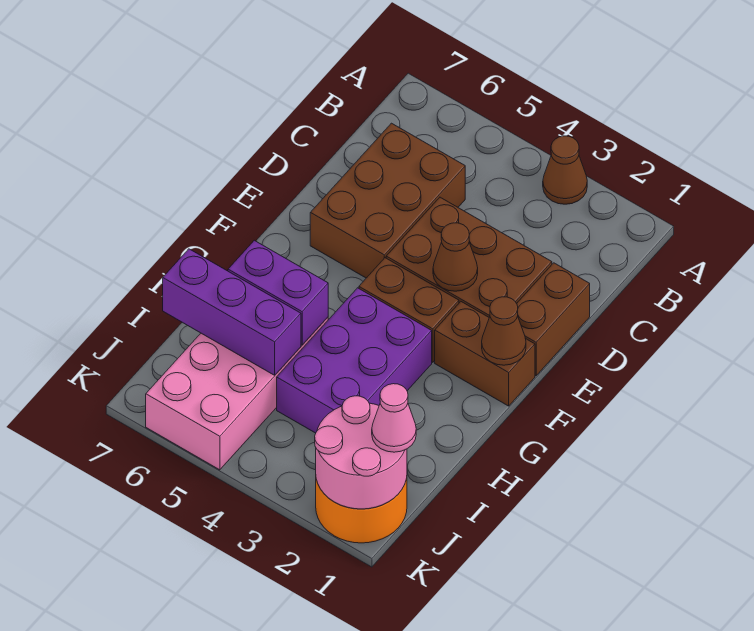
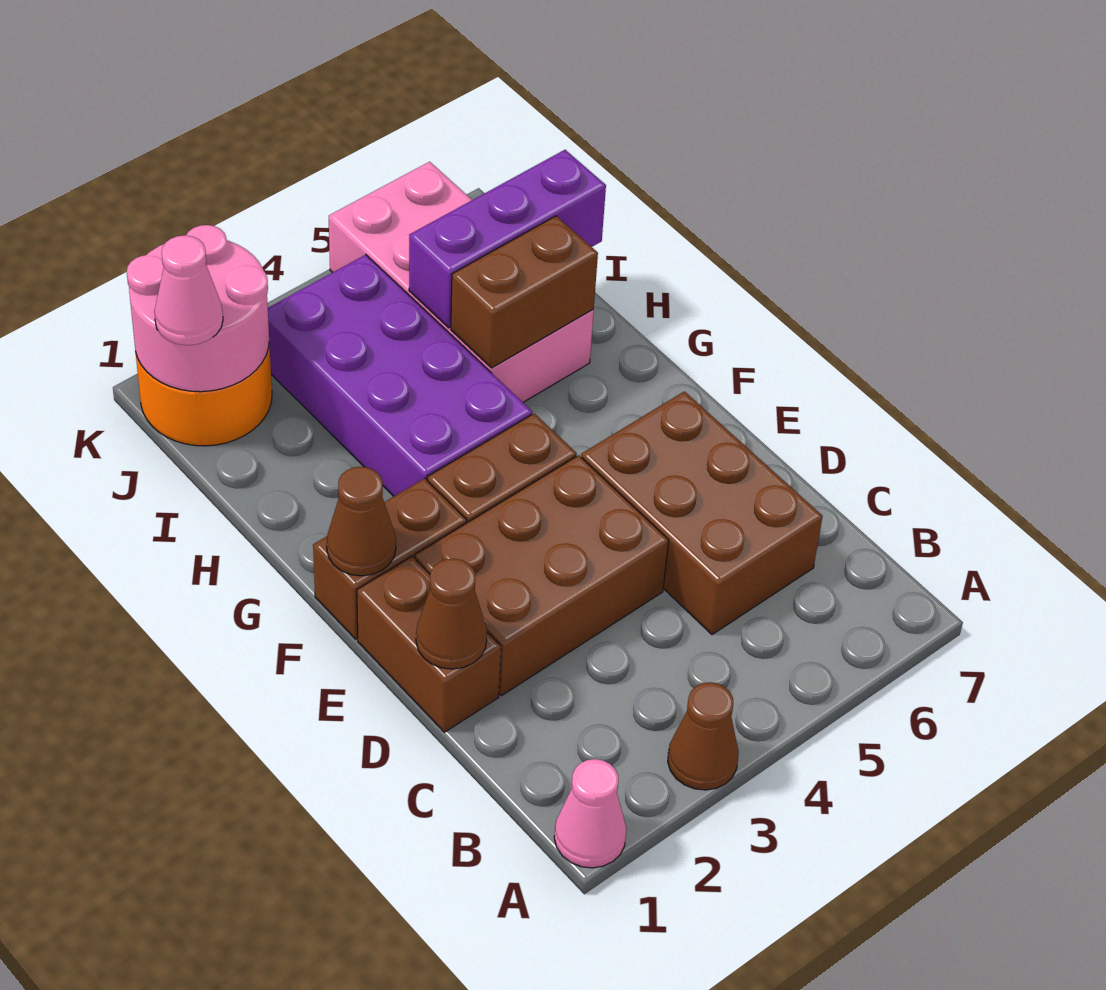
none -> pink 1x1 cone [554,759,626,868]
brown 1x1 cone [433,223,478,291] -> brown 1x1 cone moved to [416,559,487,669]
purple 2x3 brick [277,288,432,433] -> purple 2x4 brick [268,255,532,496]
purple 1x2 brick [228,240,328,345] -> brown 1x2 brick [451,216,598,368]

